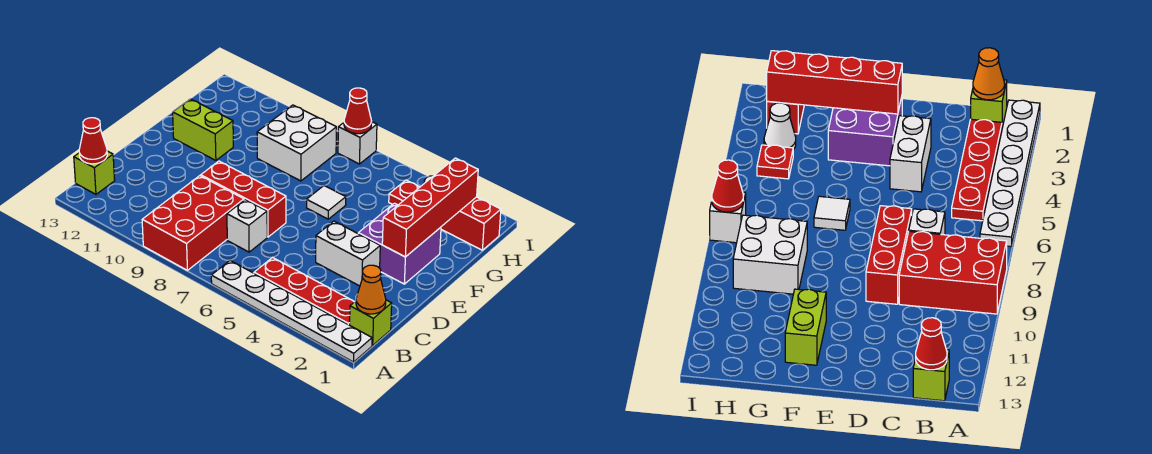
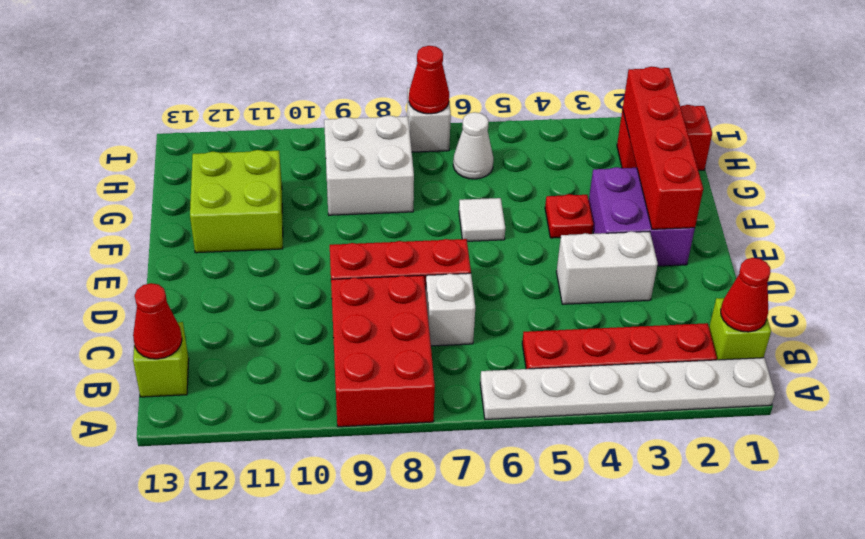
orange 1x1 cone [356,265,386,314] -> red 1x1 cone [721,258,770,332]
lime 1x2 brick [173,99,233,160] -> lime 2x2 brick [190,150,283,253]
white 1x1 cone [764,103,796,150] -> white 1x1 cone moved to [453,112,494,179]
red 1x1 plate [389,180,420,205] -> red 1x1 plate moved to [545,194,594,238]

